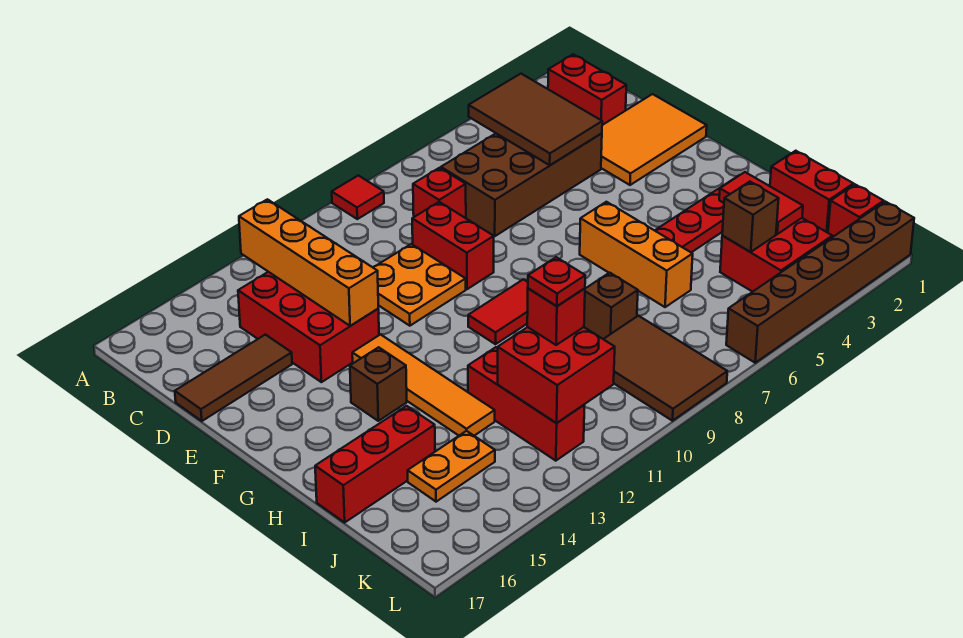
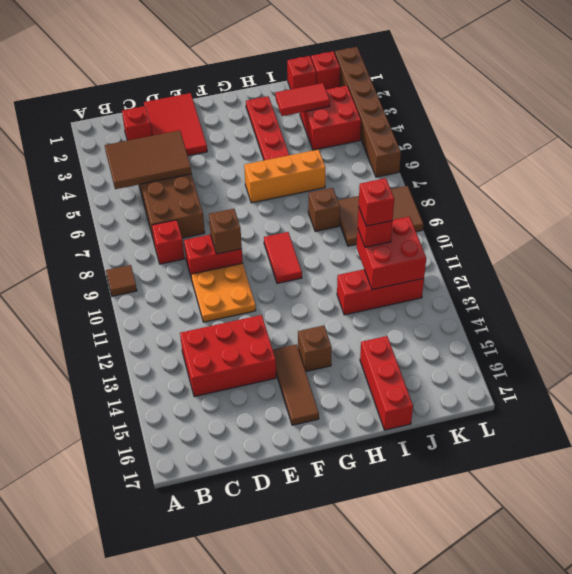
red 1x1 tile [332,175,384,219] -> brown 1x1 tile [106,265,137,296]
red 1x2 brick [548,54,626,125] -> red 1x1 brick [122,106,152,141]
orange 1x4 brick [239,199,378,326] -> none
orange 2x3 tile [601,94,707,185] -> red 2x3 tile [144,93,207,156]
brown 1x3 tile [175,335,292,421] -> brown 1x3 tile moved to [273,344,319,425]
orange 1x4 tile [352,334,495,436] -> none
red 1x2 brick [770,151,853,233] -> red 1x1 brick [287,56,316,89]
brown 1x1 brick [722,182,779,252] -> brown 1x1 brick moved to [209,209,242,254]
red 1x1 plate [528,257,585,306] -> red 1x1 brick [359,178,394,226]
orange 1x2 plate [408,431,495,502] -> none

